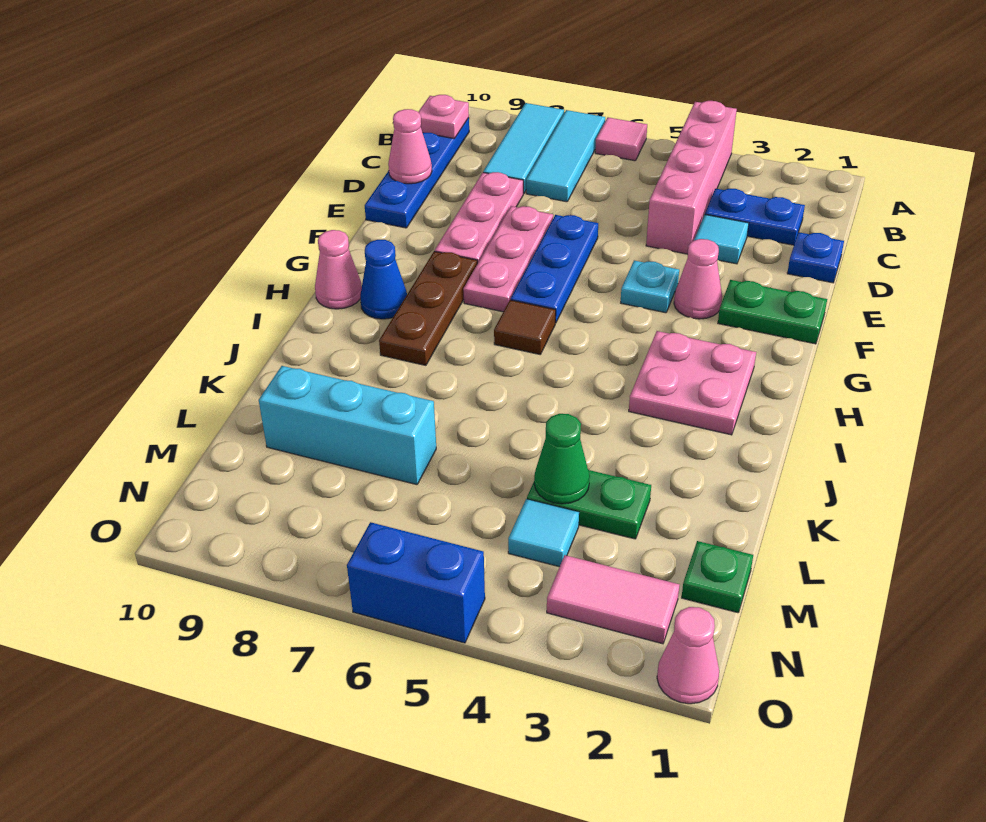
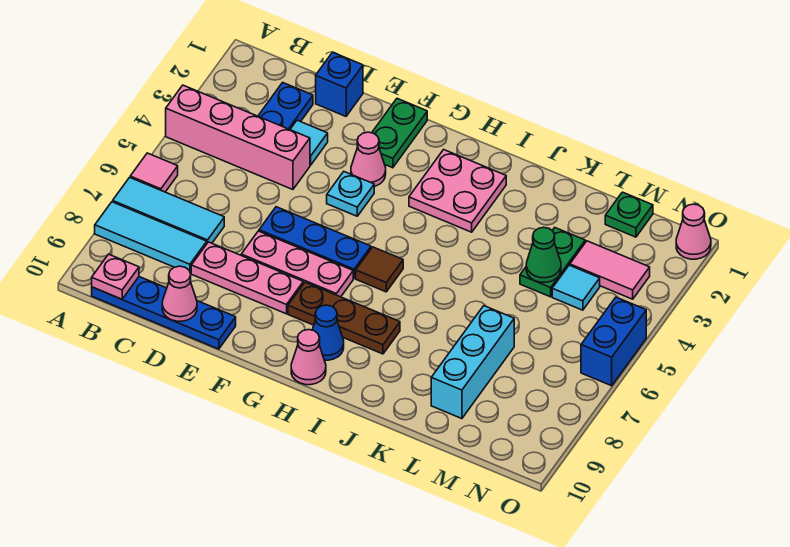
blue 1x1 plate [787,232,844,283] -> blue 1x1 brick [316,52,363,116]
pink 1x2 tile [547,555,679,644] -> pink 1x2 tile turned to [570,241,650,299]

